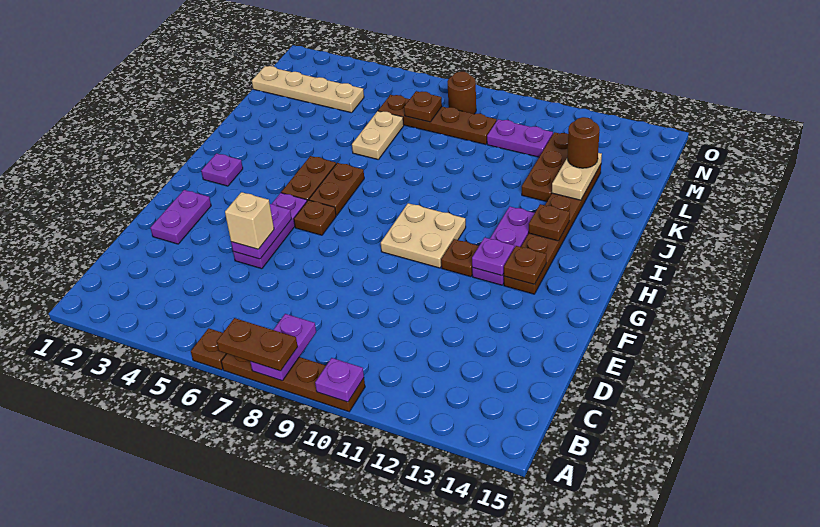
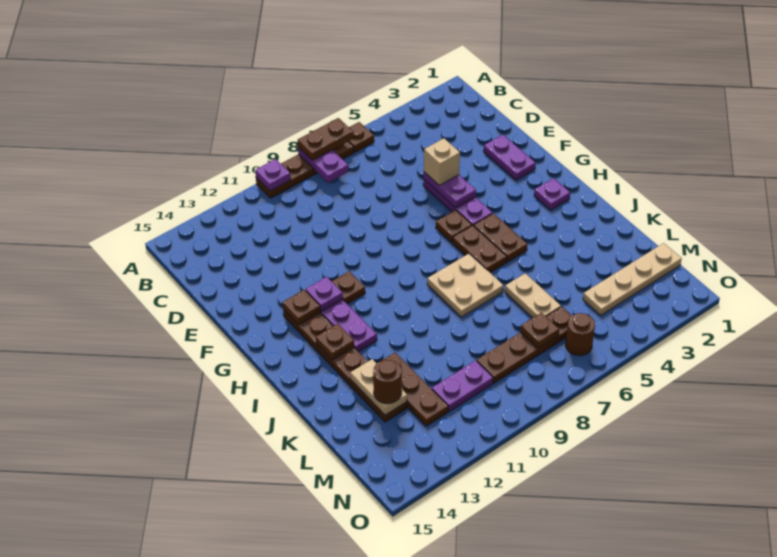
tan 2x2 plate [381,203,466,268] -> tan 2x2 plate moved to [427,254,503,317]
brown 1x1 round brick [447,72,476,114] -> brown 1x1 round brick moved to [565,313,595,356]

